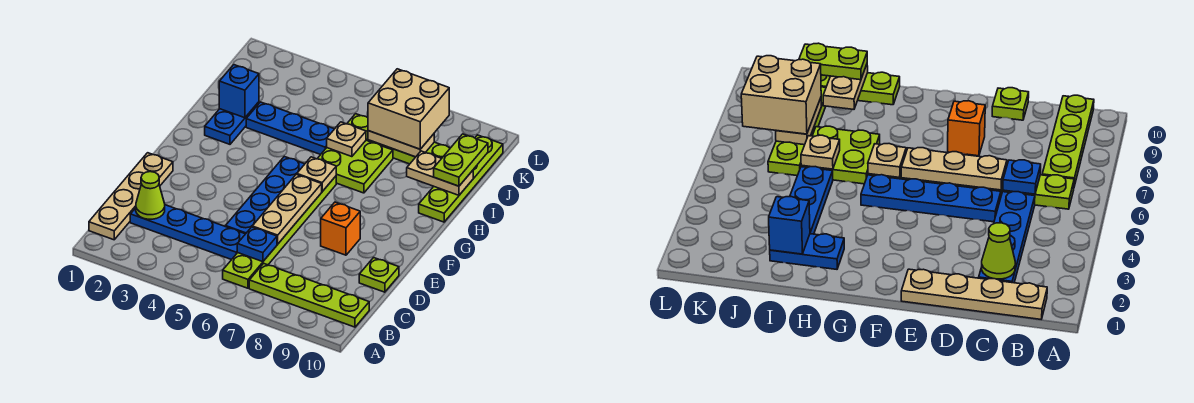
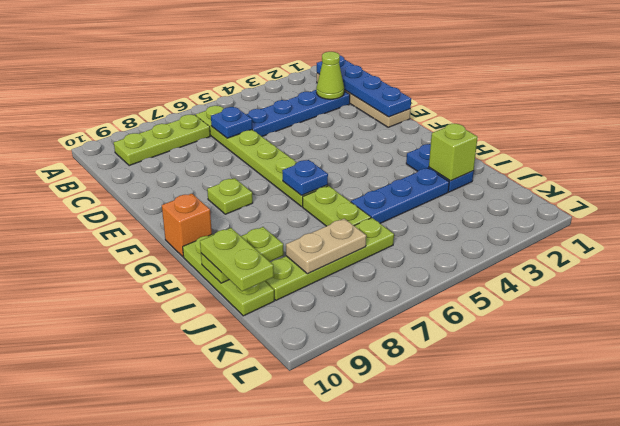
lime 1x4 plate [249,263,369,327] -> lime 1x3 plate [114,115,210,166]
blue 1x4 plate [226,156,304,234] -> blue 1x4 plate moved to [317,56,411,117]
tan 1x3 plate [252,174,322,244] -> none
lime 1x1 plate [359,258,399,292] -> lime 1x1 plate moved to [207,178,253,214]
orange 1x1 brick [321,202,360,255] -> orange 1x1 brick moved to [162,194,212,257]
tan 1x1 plate [297,157,336,191] -> blue 1x1 plate [282,160,328,195]
lime 2x2 plate [317,140,393,193] -> lime 1x2 plate [303,186,371,226]
lime 1x4 plate [419,135,503,222] -> lime 1x3 plate [183,234,274,316]
blue 1x1 brick [219,65,259,118] -> lime 1x1 brick [429,124,478,181]
tan 1x1 plate [327,122,366,157] -> none
tan 1x2 plate [407,151,473,195] -> lime 1x2 plate [201,227,284,283]
tan 2x2 brick [368,69,449,149] -> none

